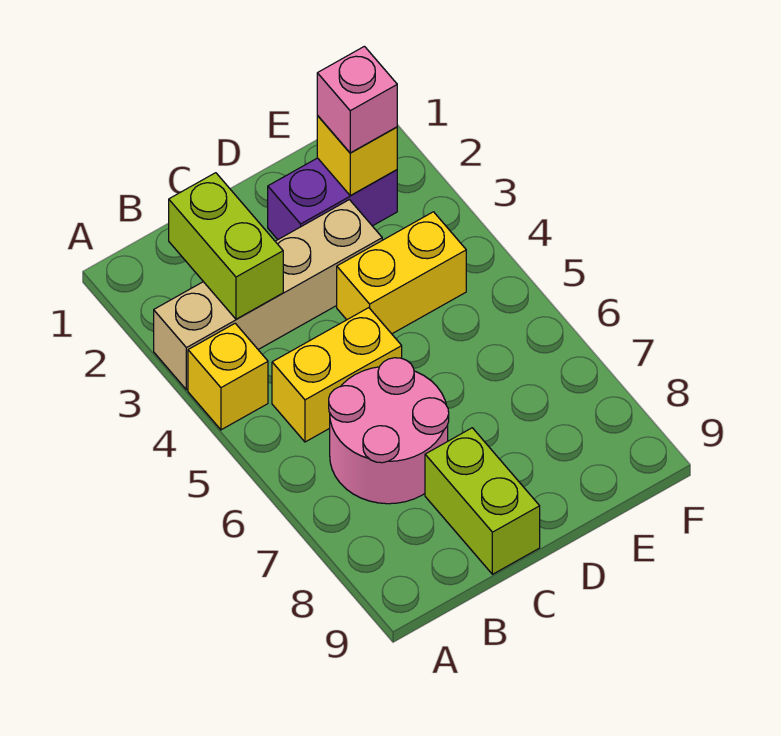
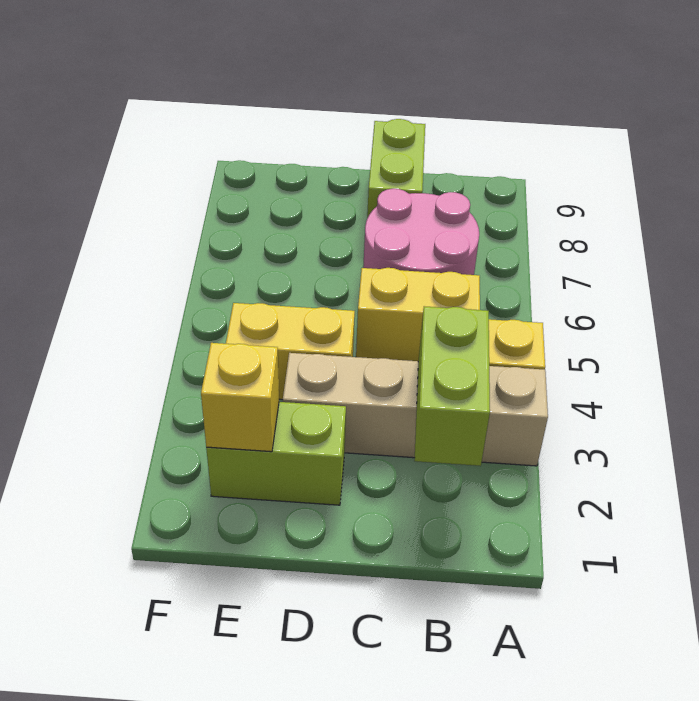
purple 1x2 brick [268,158,397,239] -> lime 1x2 brick [206,402,346,505]
pink 1x1 brick [317,46,397,153] -> none

